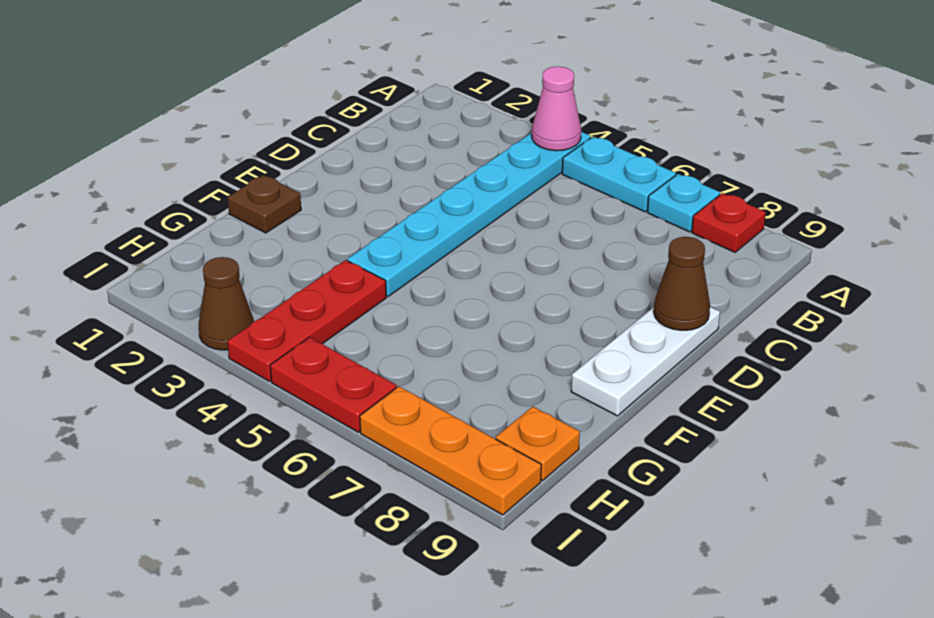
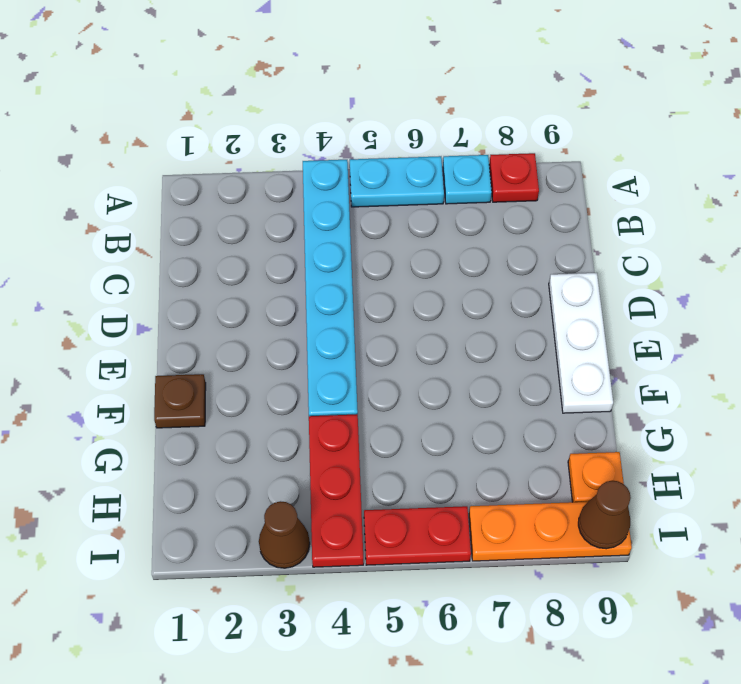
pink 1x1 cone [532,67,581,151] -> none
brown 1x1 cone [654,237,710,330] -> brown 1x1 cone moved to [578,481,631,549]

